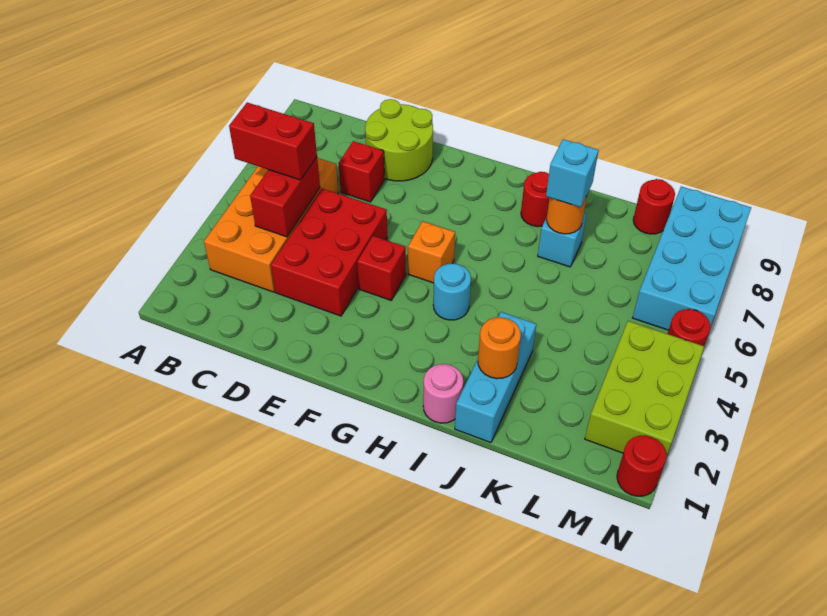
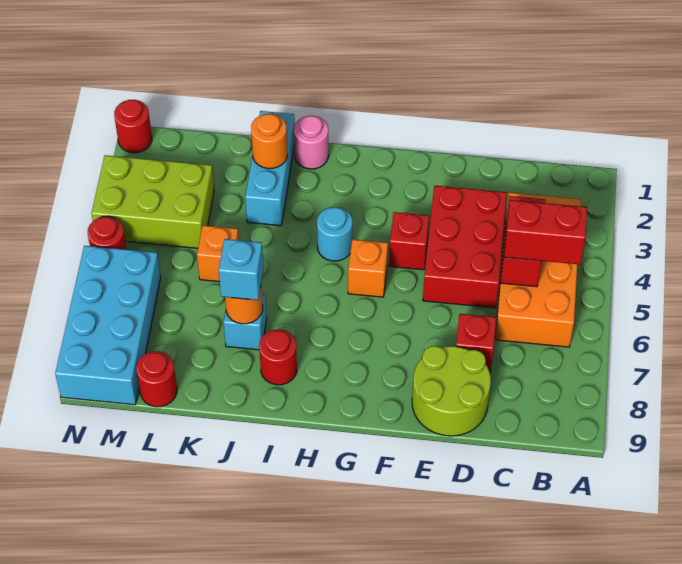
none -> orange 1x1 brick [197,225,239,282]
lime 2x3 brick [585,321,704,457] -> lime 2x3 brick turned to [91,155,214,248]

